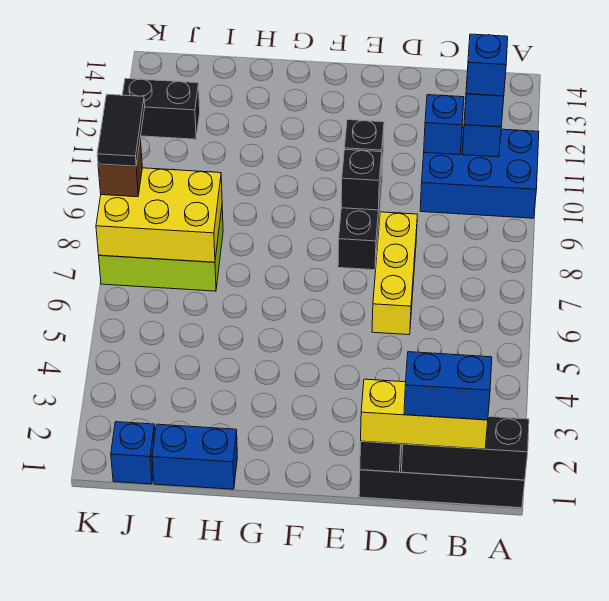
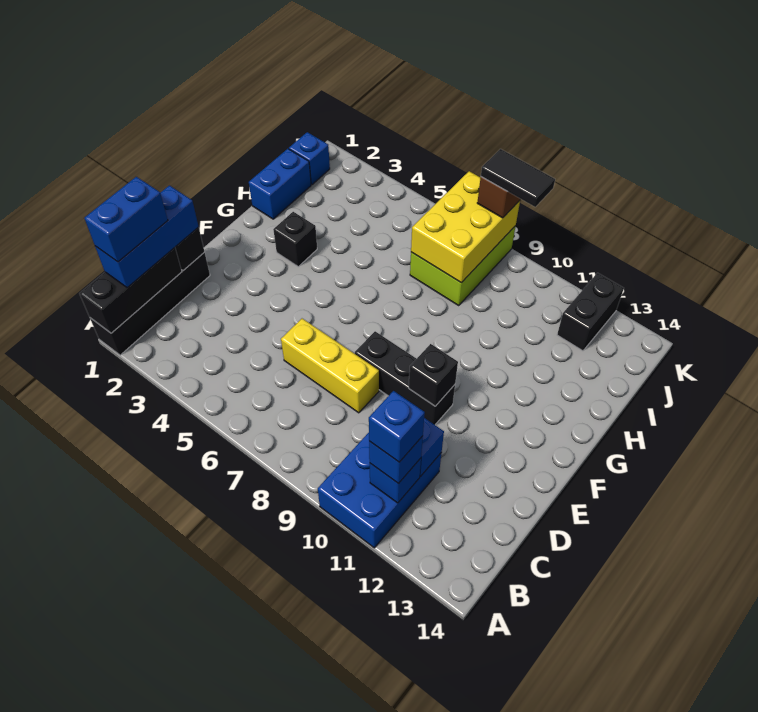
yellow 1x3 brick [361,379,488,449] -> blue 1x3 brick [95,186,199,288]
black 1x1 brick [341,149,382,210] -> black 1x1 brick moved to [273,212,317,267]

